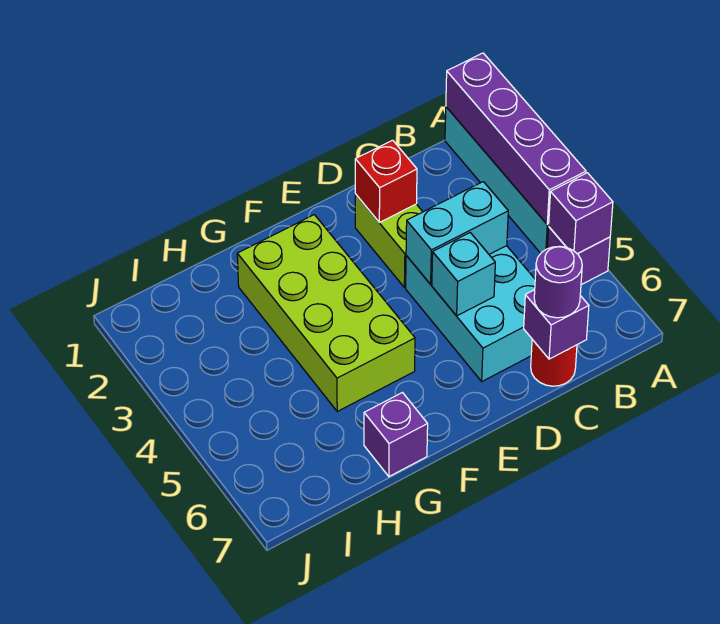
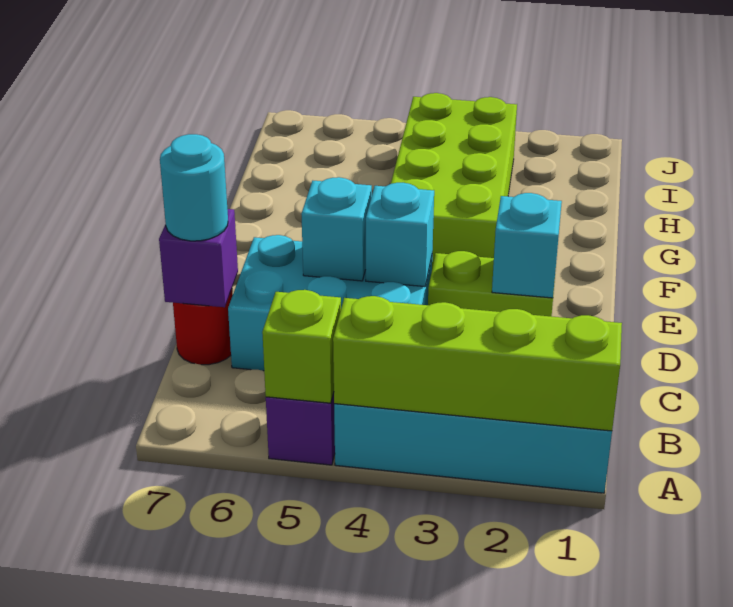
purple 1x4 brick [446,53,586,225] -> lime 1x4 brick [333,296,622,431]
purple 1x1 brick [549,173,613,254] -> lime 1x1 brick [262,290,341,403]
cyan 1x2 brick [406,182,508,284] -> cyan 1x1 brick [366,183,434,287]
purple 1x1 round brick [534,246,582,318] -> cyan 1x1 round brick [160,134,228,241]
red 1x1 brick [355,140,417,222] -> cyan 1x1 brick [492,193,562,298]
lime 2x4 brick [237,215,415,411] -> lime 2x4 brick turned to [391,93,517,267]
purple 1x1 brick [364,393,428,476] -> none

